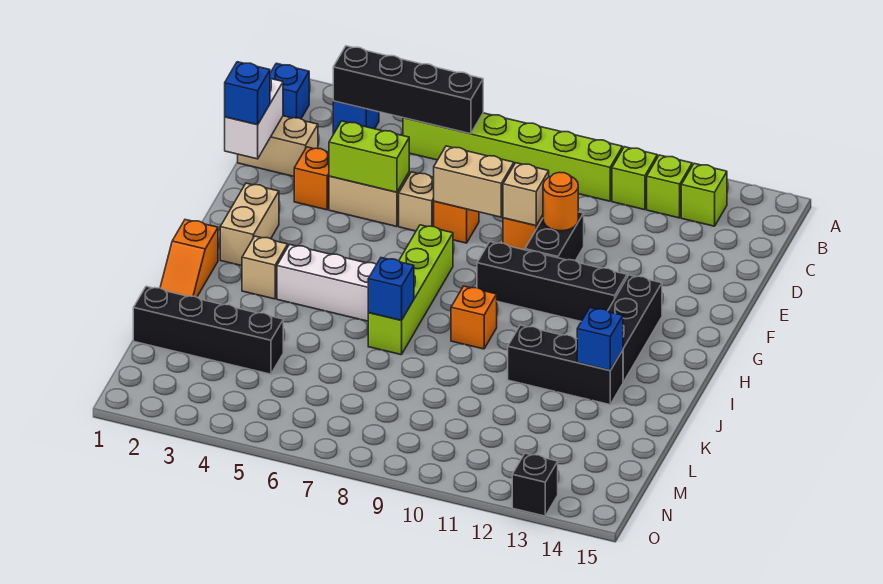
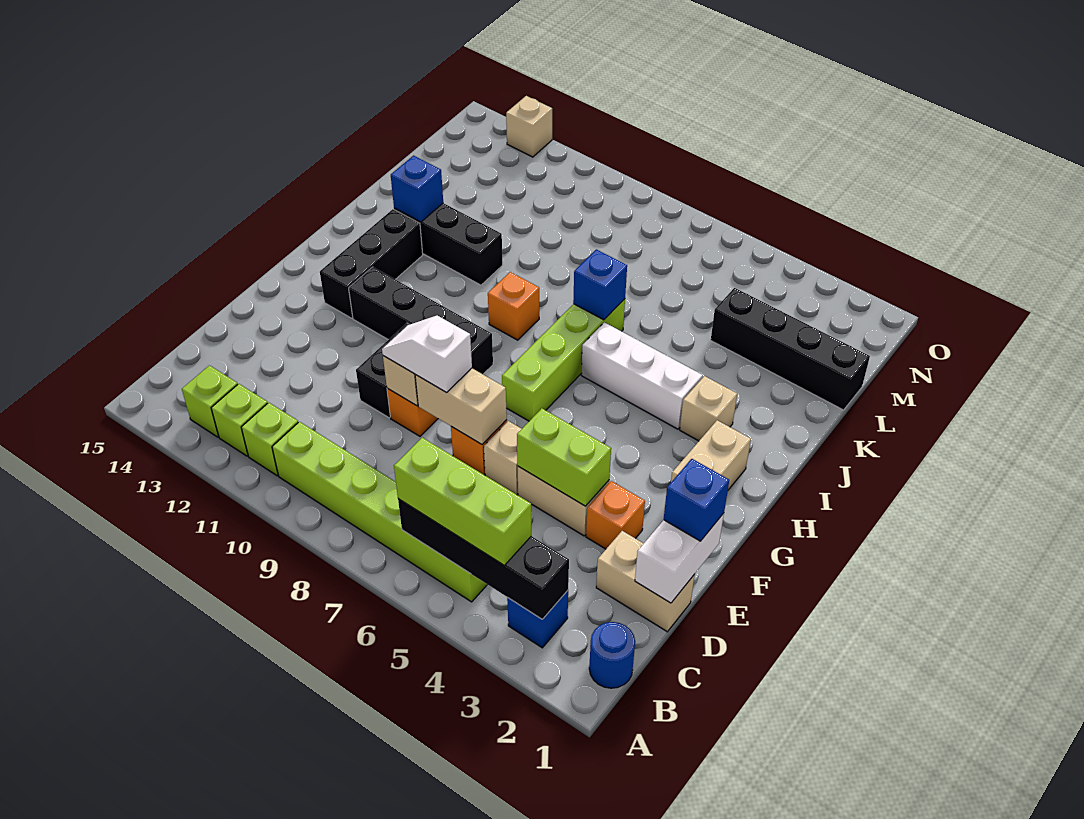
blue 1x1 brick [270,63,309,119] -> blue 1x1 round brick [589,622,635,688]
none -> lime 1x3 brick [394,438,531,565]
none -> white 1x2 slope [382,315,472,393]
orange 1x1 round brick [543,172,578,231] -> none
orange 1x2 slope [160,220,218,297] -> none
black 1x1 brick [512,453,558,516] -> tan 1x1 brick [506,96,552,157]

